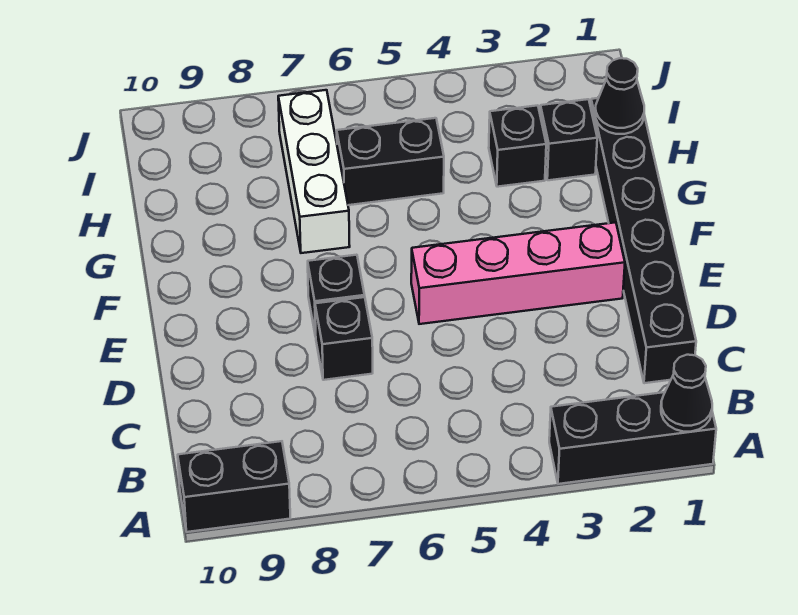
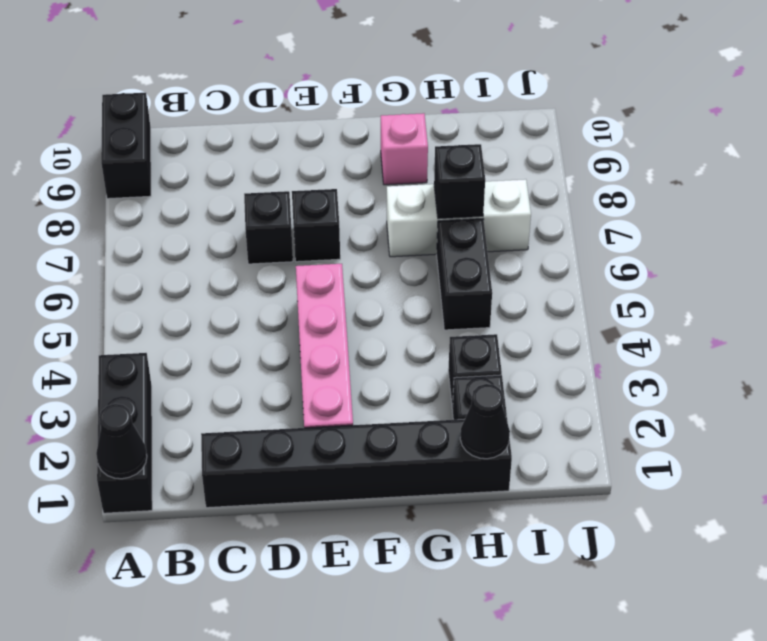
none -> pink 1x1 brick [381,113,428,185]
none -> black 1x1 brick [434,144,485,219]

